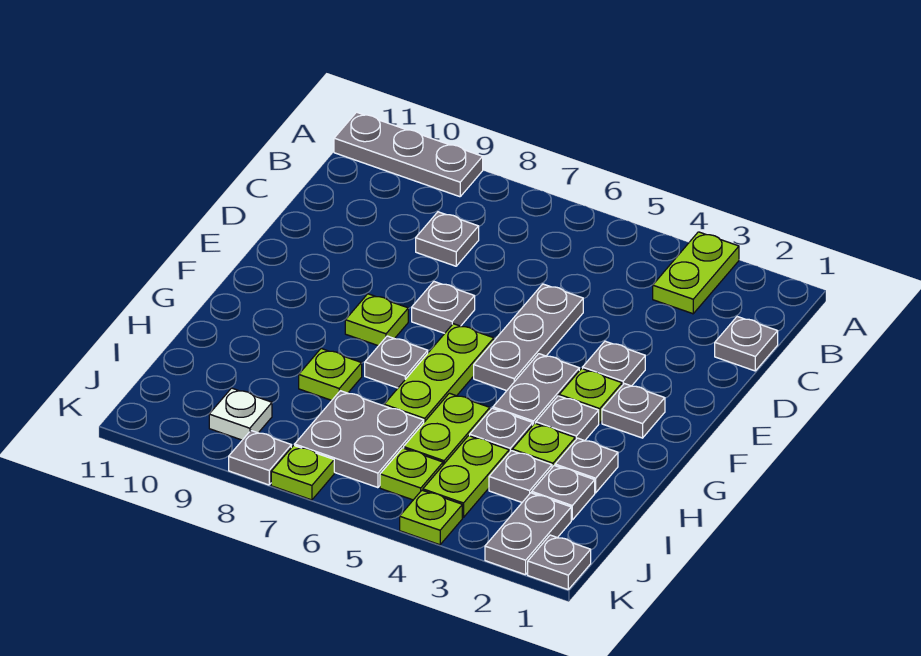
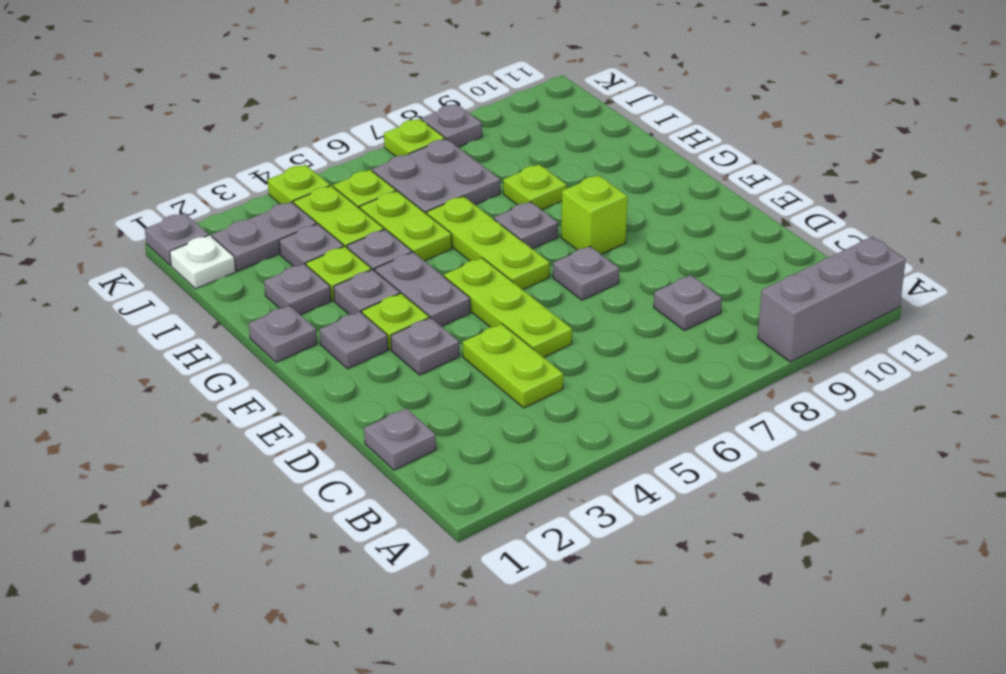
lime 1x2 plate [653,232,739,314] -> lime 1x2 plate moved to [463,324,563,408]
grey 1x3 plate [334,112,483,197] -> grey 1x3 brick [758,237,906,362]
grey 1x3 plate [474,284,583,391] -> lime 1x3 plate [444,258,572,357]
lime 1x1 plate [345,294,408,346] -> lime 1x1 brick [561,175,627,254]
grey 1x1 plate [532,466,595,520] -> grey 1x1 plate moved to [249,306,317,362]
grey 1x2 plate [485,493,571,575] -> grey 1x2 plate turned to [212,202,317,271]
white 1x1 plate [209,388,272,440] -> white 1x1 plate moved to [170,235,236,289]

